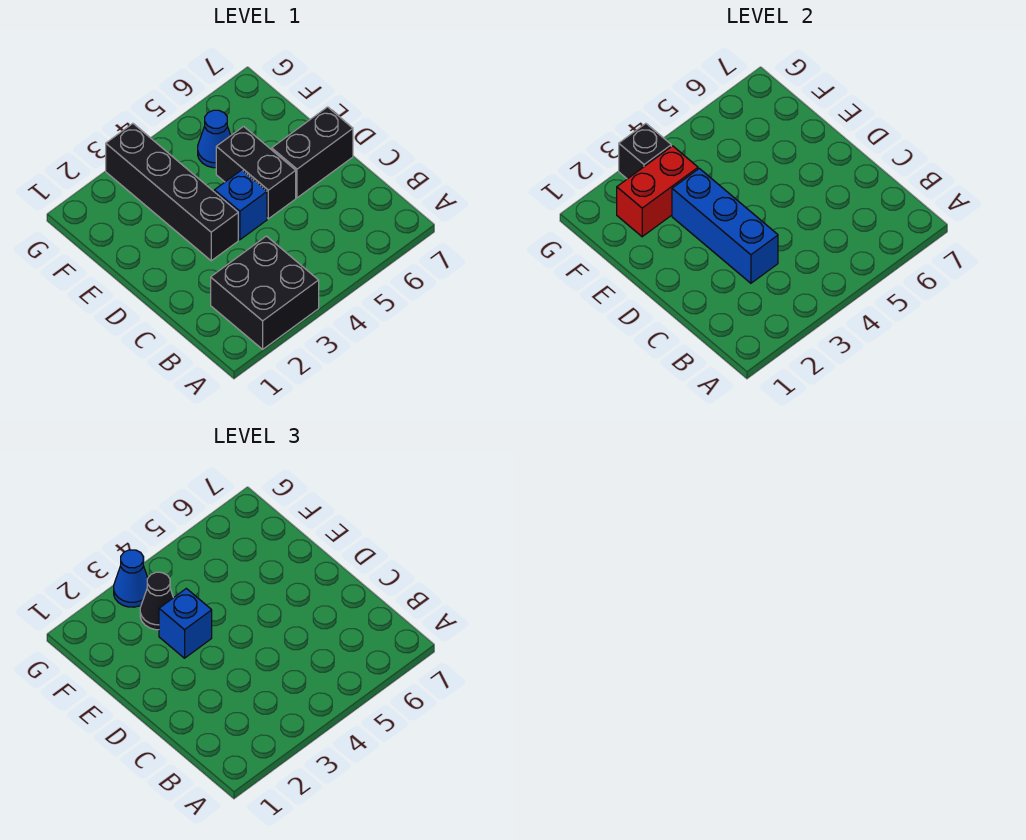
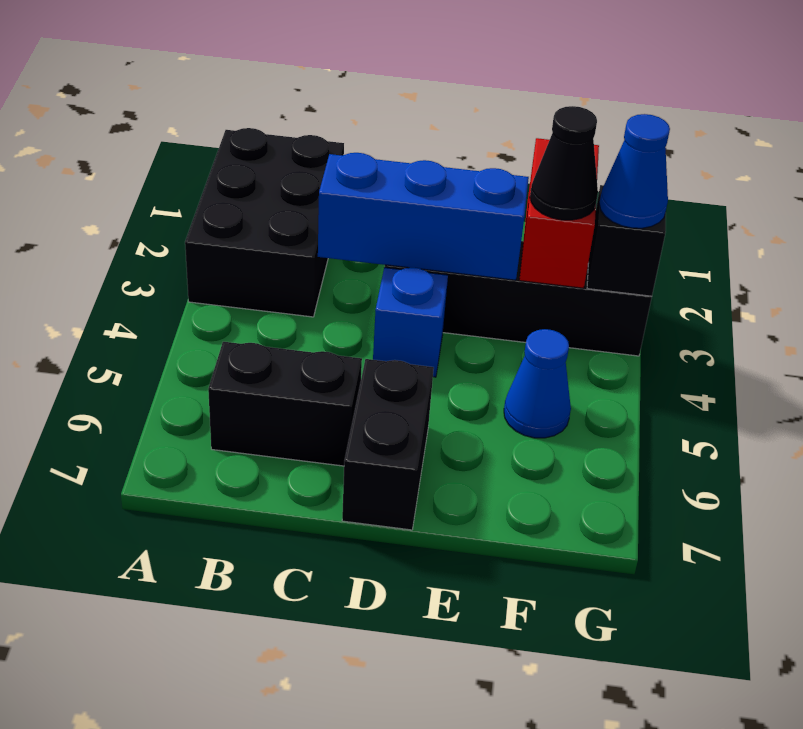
black 2x2 brick [211,236,319,349] -> black 2x3 brick [185,128,344,317]
black 1x2 brick [216,126,296,219] -> black 1x2 brick moved to [208,342,362,466]
blue 1x1 brick [159,588,212,658] -> none

